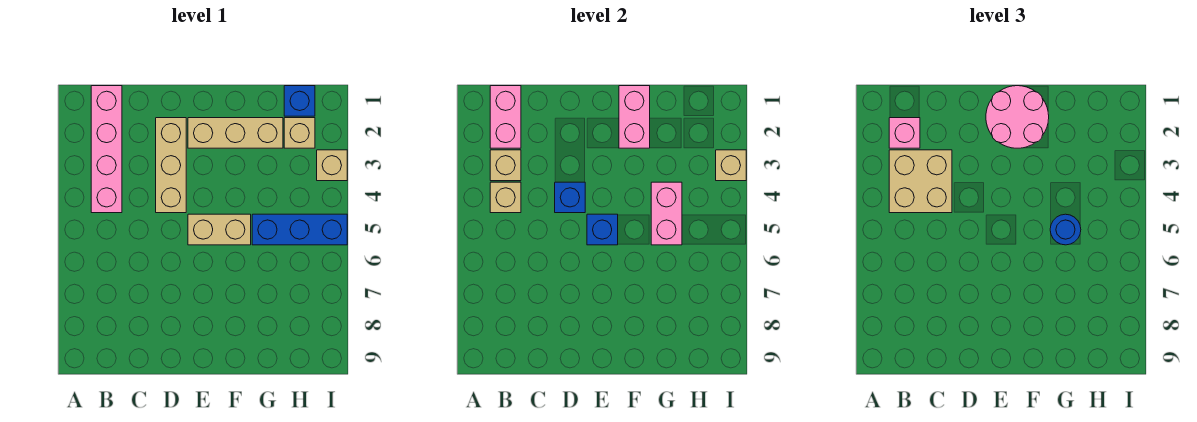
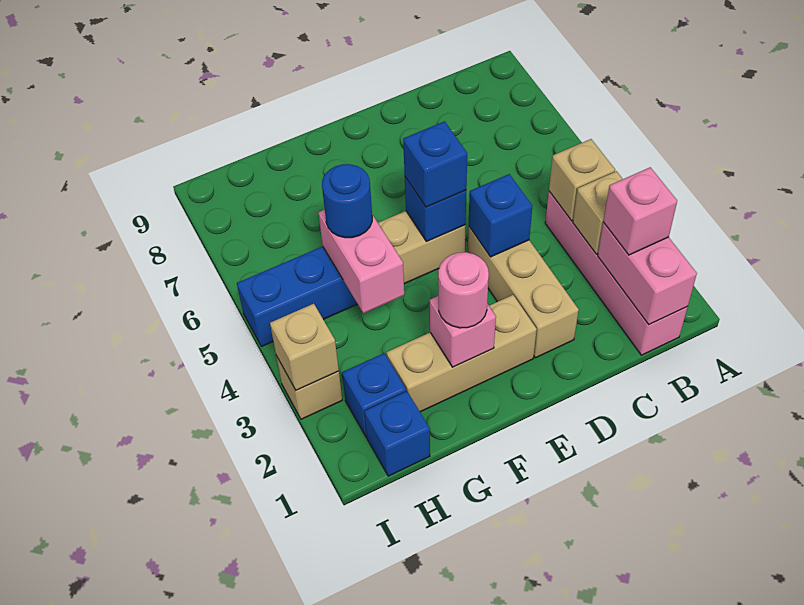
tan 2x2 brick [889,150,952,213] -> none
pink 2x2 round brick [986,86,1049,148] -> pink 1x1 round brick [438,252,489,328]
none -> blue 1x1 brick [403,121,467,207]
pink 1x2 brick [619,86,650,148] -> pink 1x1 brick [430,296,496,367]
tan 1x1 brick [284,118,315,148] -> blue 1x1 brick [342,353,406,437]

